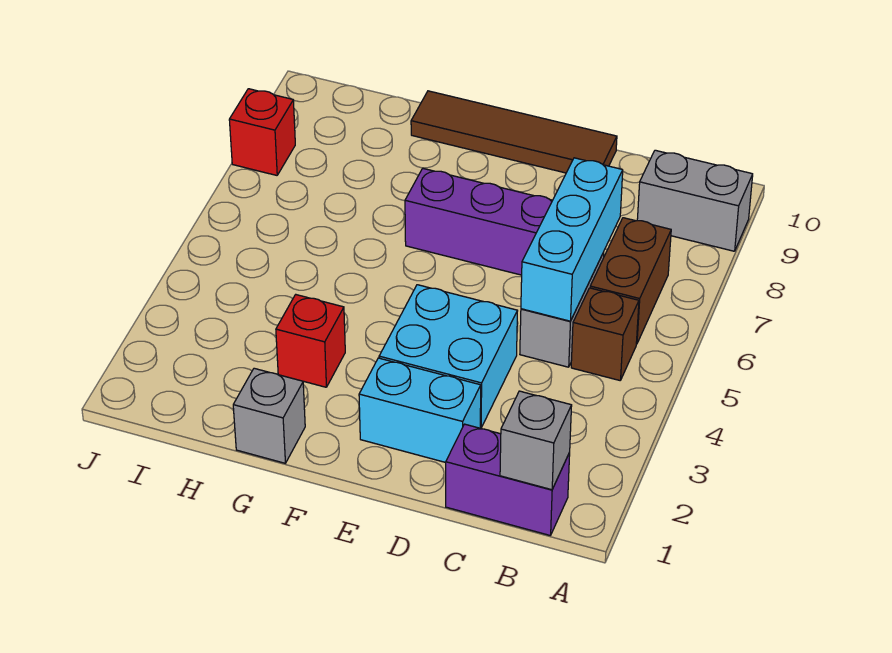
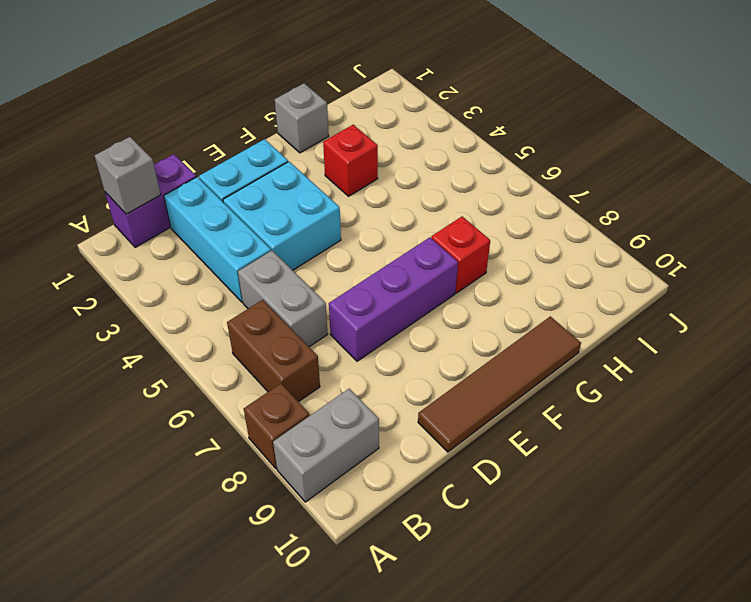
brown 1x1 brick [571,288,639,380] -> brown 1x1 brick moved to [244,384,310,468]
cyan 1x3 brick [521,158,623,321] -> cyan 1x3 brick moved to [164,177,271,302]
red 1x1 brick [229,89,295,175] -> red 1x1 brick moved to [431,217,490,293]

